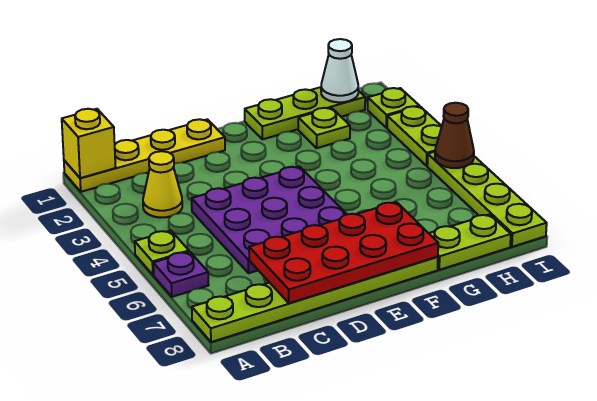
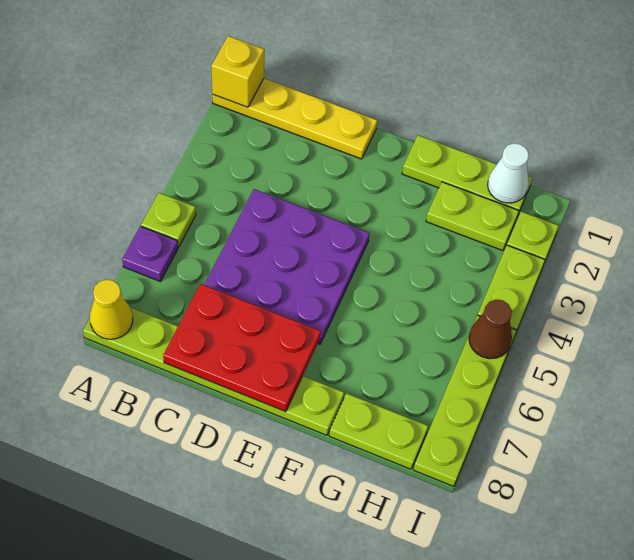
yellow 1x1 cone [143,151,182,218] -> yellow 1x1 cone moved to [90,280,133,339]
red 2x4 plate [249,202,438,303] -> red 2x3 plate [163,284,321,412]
lime 1x1 plate [298,108,350,148] -> lime 1x2 plate [426,182,519,251]

